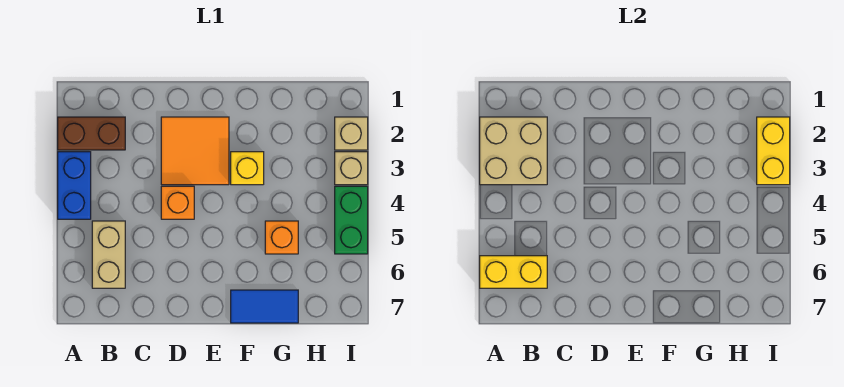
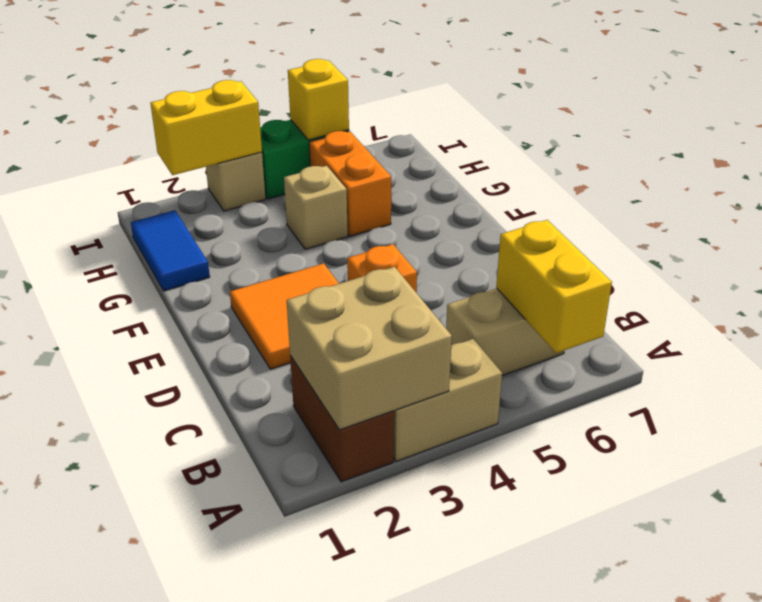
blue 1x2 brick [58,152,91,219] -> tan 1x2 brick [393,339,502,461]
yellow 1x1 brick [231,152,264,185] -> yellow 1x1 brick moved to [288,59,349,140]
blue 1x2 tile [231,290,298,323] -> blue 1x2 tile moved to [131,210,210,291]
orange 1x1 brick [265,221,298,254] -> orange 1x2 brick [309,131,391,236]
tan 1x1 brick [335,117,368,150] -> tan 1x1 brick moved to [284,166,348,249]

